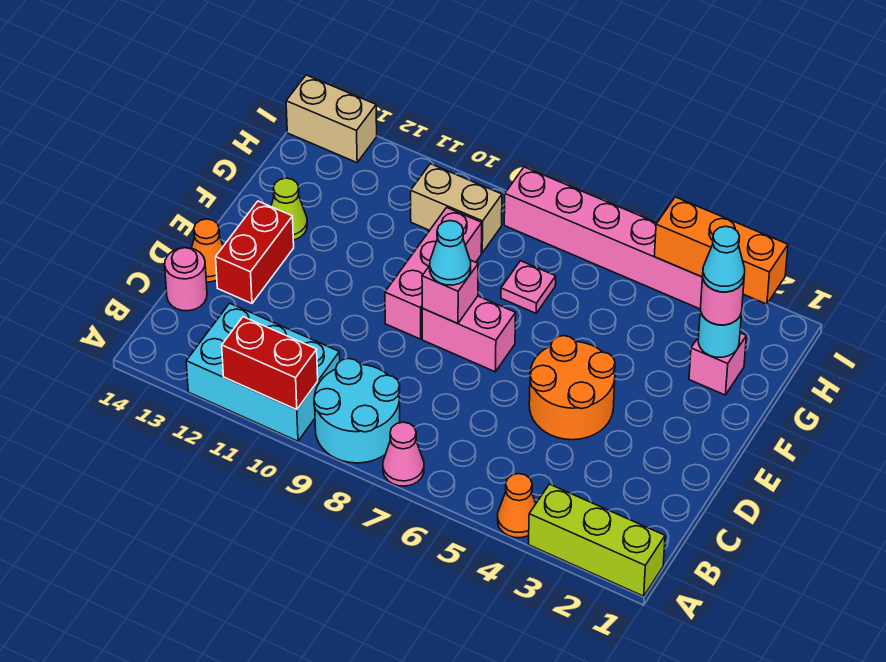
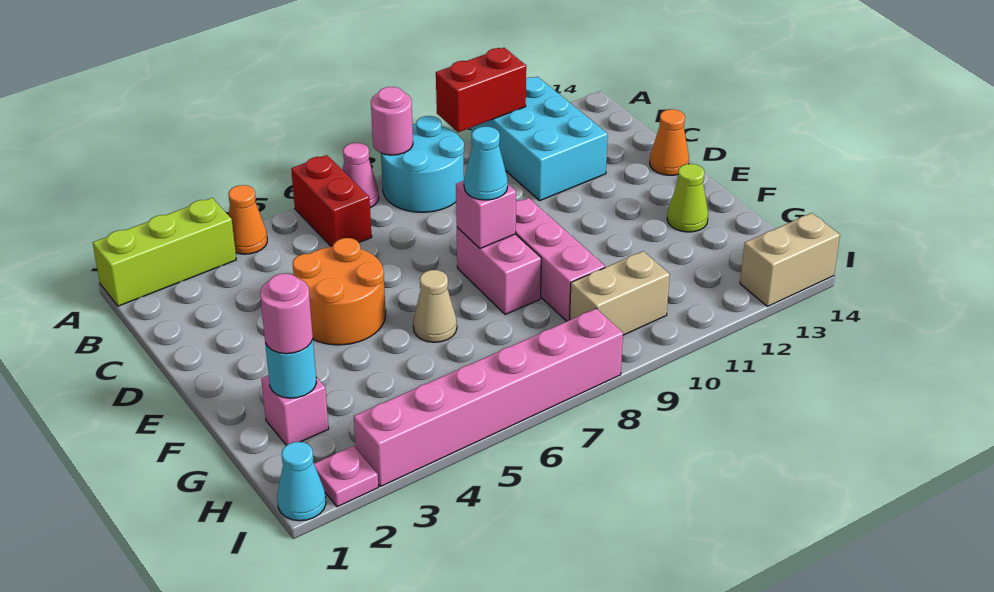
cyan 2x3 brick [186,303,340,441] -> cyan 2x3 brick turned to [472,77,608,200]
pink 1x1 round brick [165,248,207,311] -> pink 1x1 round brick moved to [371,87,413,155]
red 1x2 brick [216,201,294,303] -> red 1x2 brick moved to [291,155,372,247]
pink 1x2 brick [422,296,516,372] -> pink 1x2 brick turned to [457,227,541,315]
none -> tan 1x1 cone [413,270,457,342]
cyan 1x1 cone [703,226,745,292] -> cyan 1x1 cone moved to [277,442,326,521]
pink 1x1 plate [501,261,556,313] -> pink 1x1 plate moved to [314,446,379,507]
orange 1x3 brick [654,197,788,304] -> none

